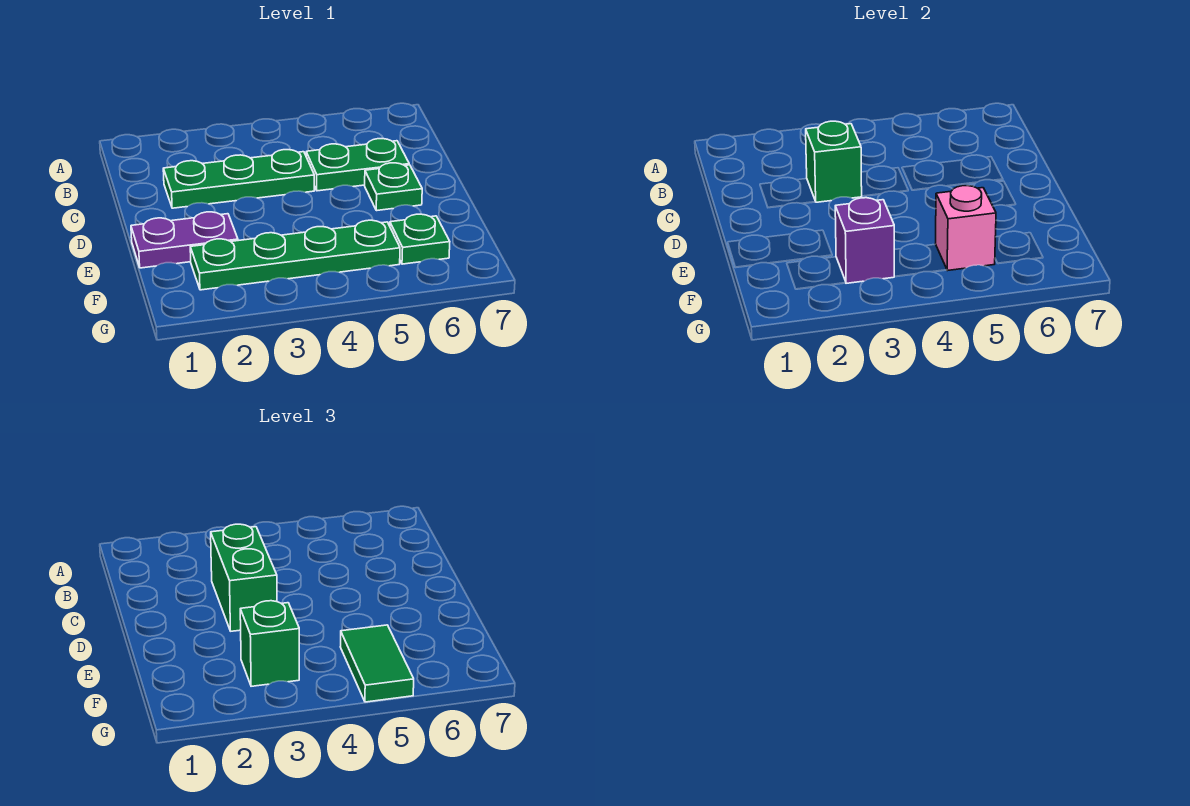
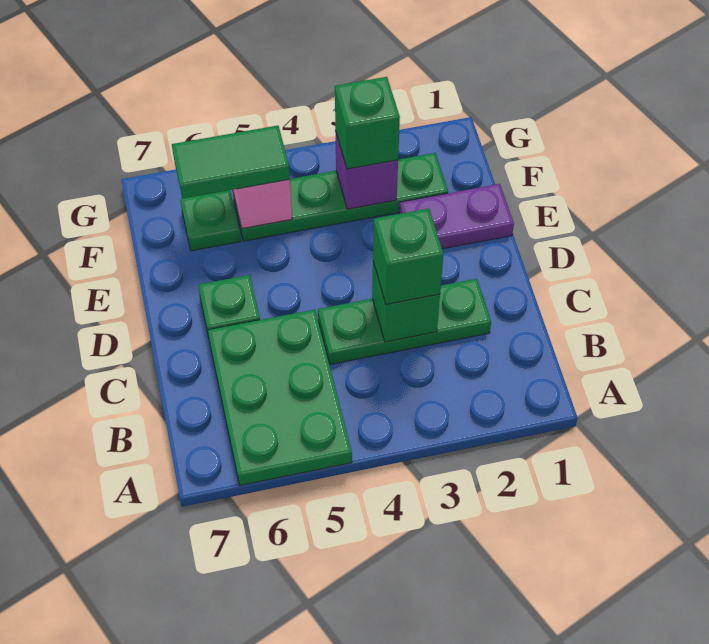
green 1x2 brick [211,524,277,631] -> green 1x1 brick [373,209,444,304]
green 1x2 plate [306,139,409,191] -> green 2x3 plate [208,310,352,486]
green 1x2 tile [340,625,414,702] -> green 1x2 tile turned to [172,126,290,199]

